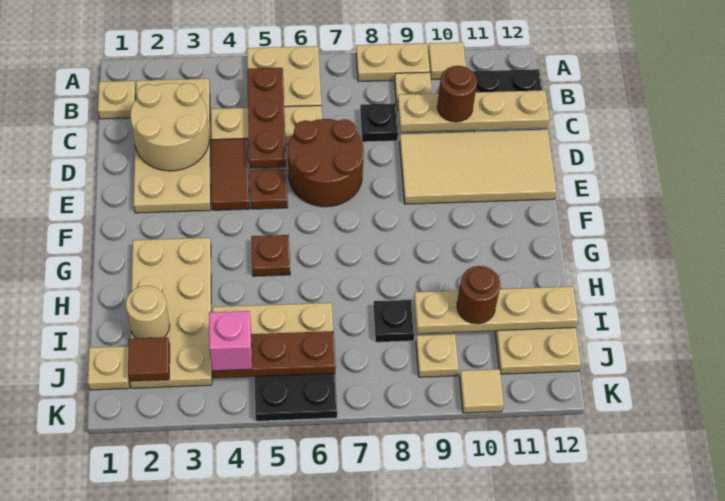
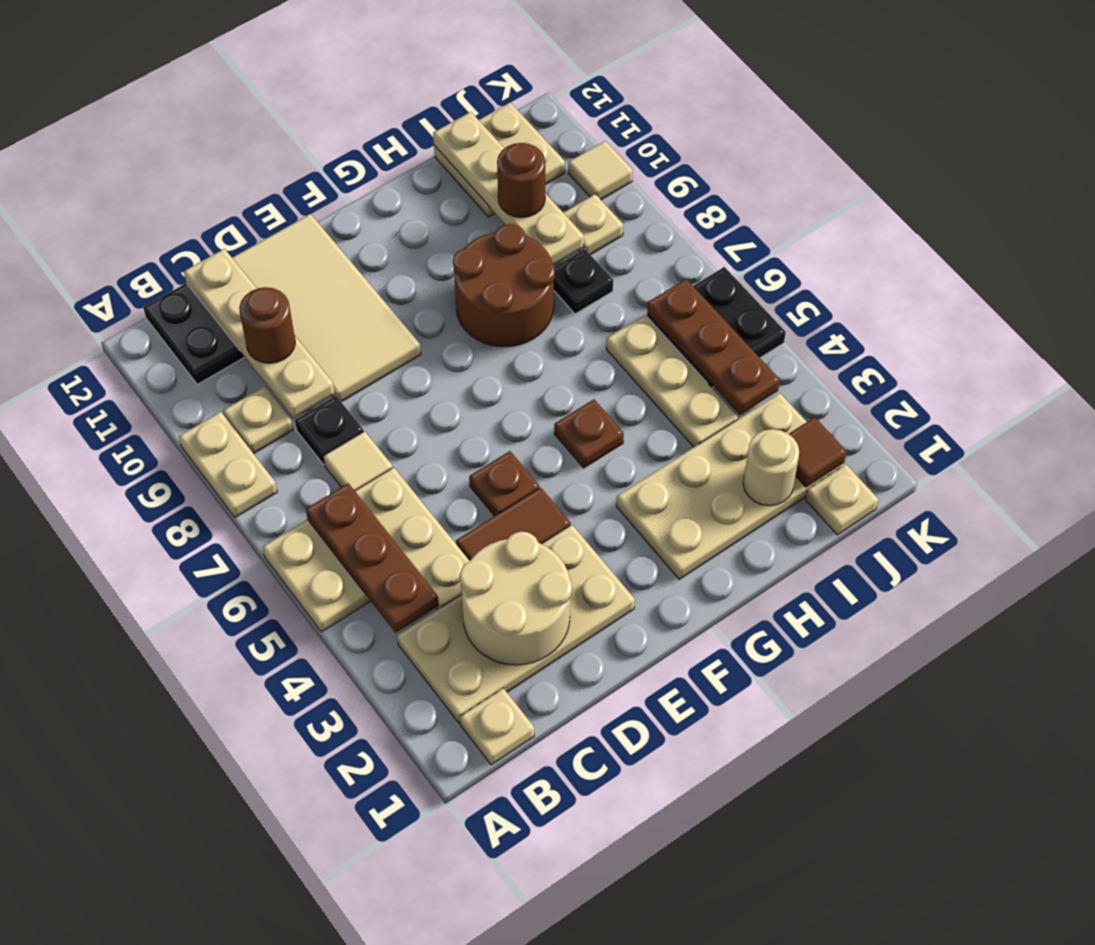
tan 1x1 tile [428,42,466,79] -> tan 1x1 tile moved to [323,431,393,491]
brown 1x3 plate [247,68,286,169] -> brown 1x3 plate turned to [306,483,439,633]
brown 2x2 round brick [288,119,364,207] -> brown 2x2 round brick moved to [453,224,555,347]
pink 1x1 brick [209,311,252,371] -> none

